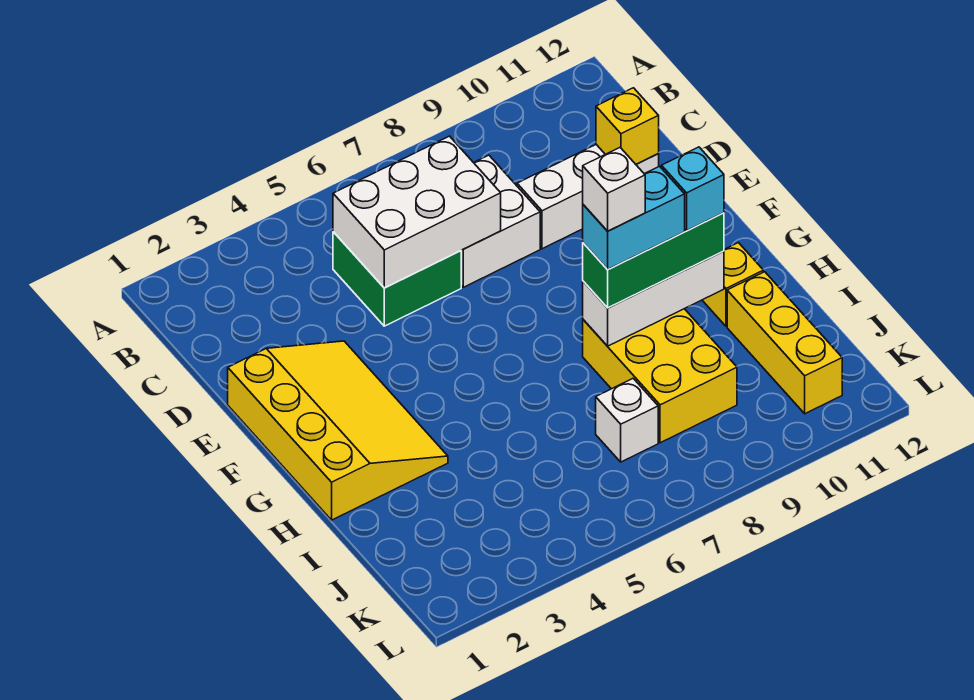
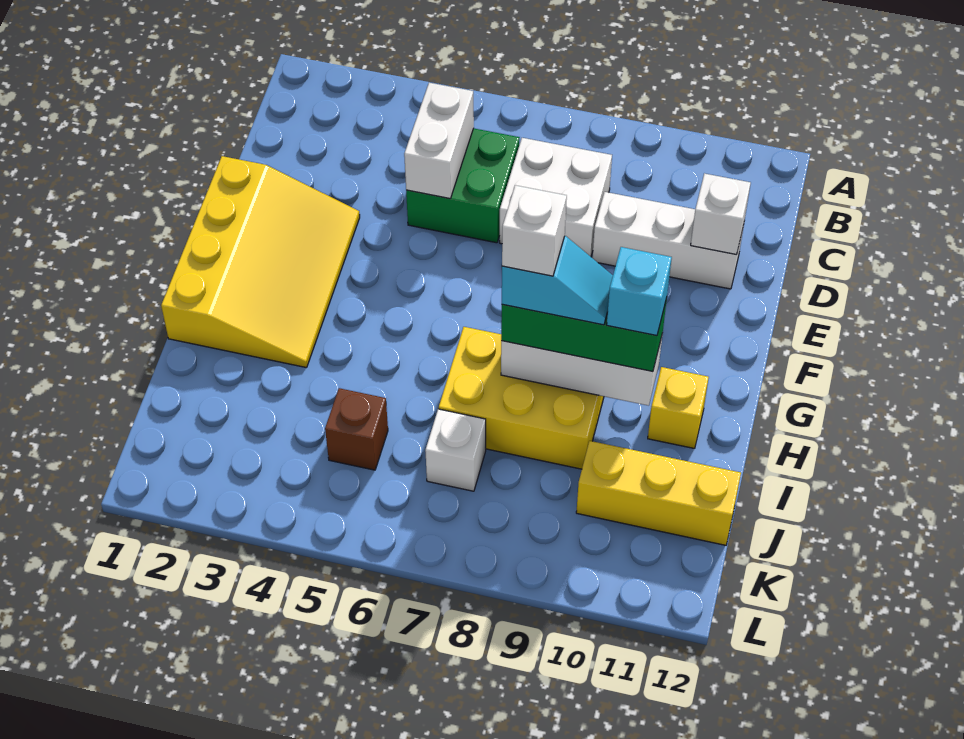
white 2x3 brick [333,136,501,288] -> white 1x2 brick [404,83,474,198]
yellow 1x1 brick [596,88,659,164] -> white 1x1 brick [691,173,751,255]
yellow 2x3 brick [583,309,737,443] -> yellow 2x3 brick turned to [439,327,604,469]
cyan 1x2 brick [583,166,685,270] -> cyan 1x2 slope [502,236,613,325]
yellow 1x3 brick [727,272,842,414] -> yellow 1x3 brick turned to [576,441,741,545]
none -> brown 1x1 brick [325,388,388,470]

